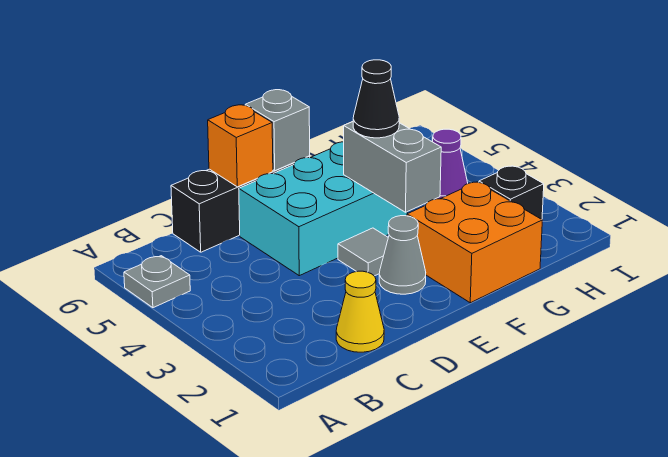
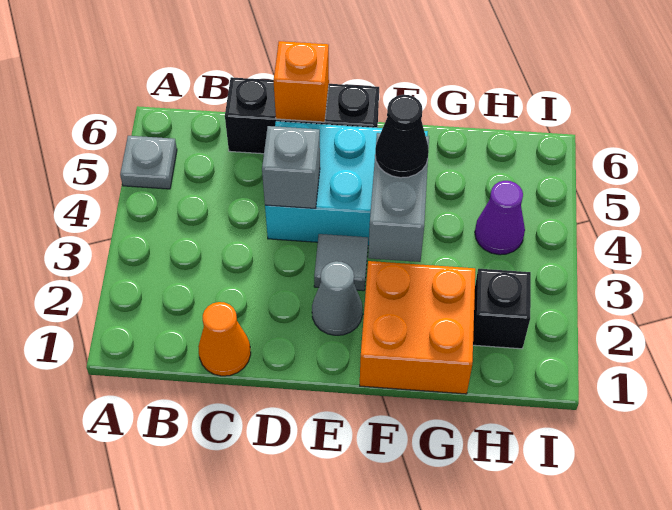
yellow 1x1 cone [336,271,384,352] -> orange 1x1 cone [198,302,251,376]
grey 1x1 brick [245,90,310,171] -> grey 1x1 brick moved to [262,126,320,208]

